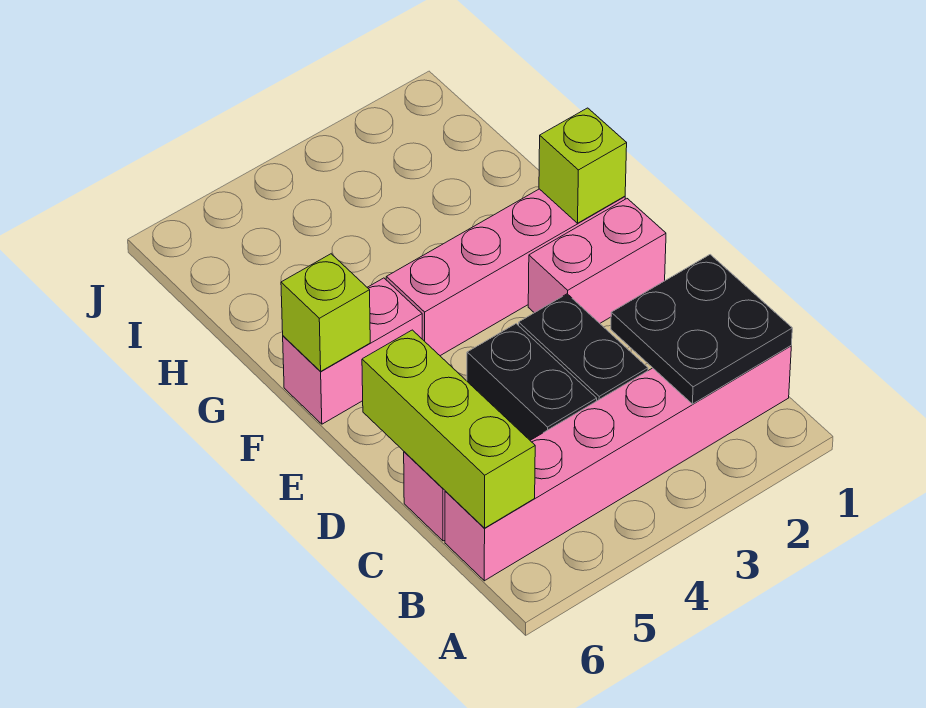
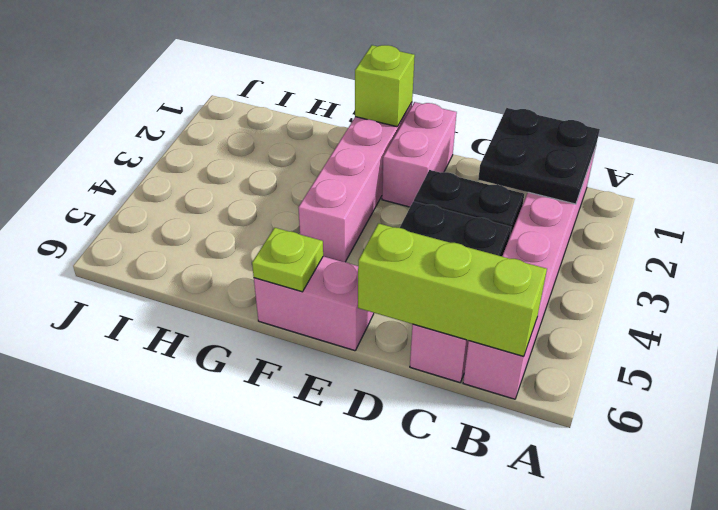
pink 1x2 brick [283,278,422,424] -> pink 1x2 brick turned to [254,256,374,351]
lime 1x1 brick [281,254,370,372] -> lime 1x1 plate [252,228,323,292]

